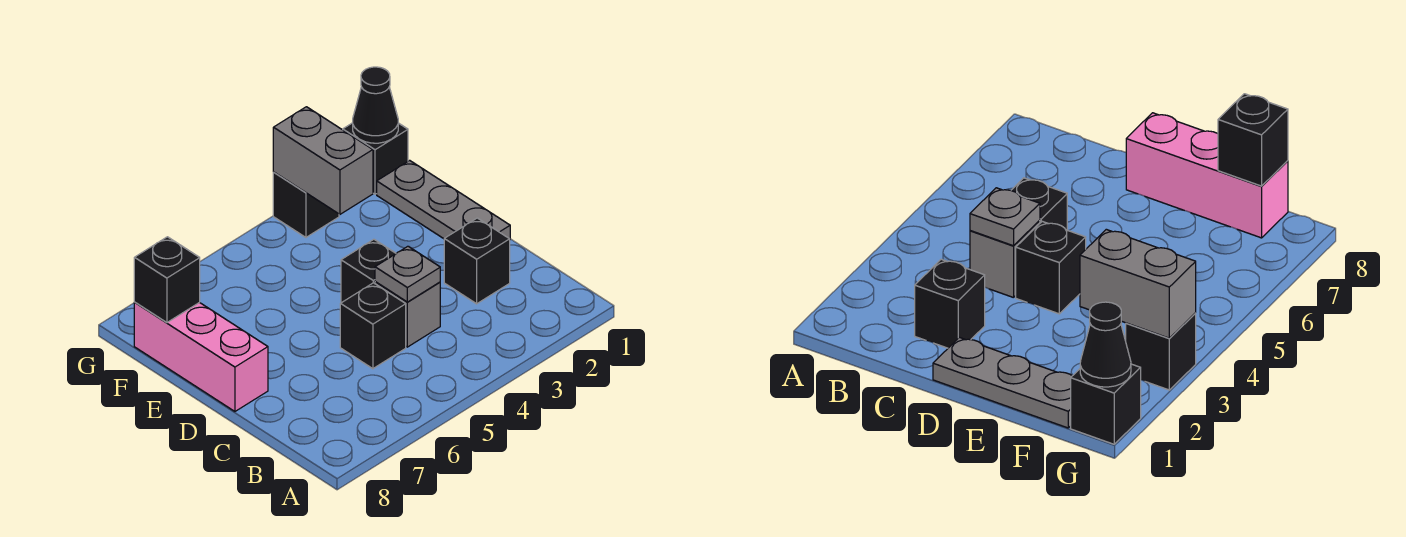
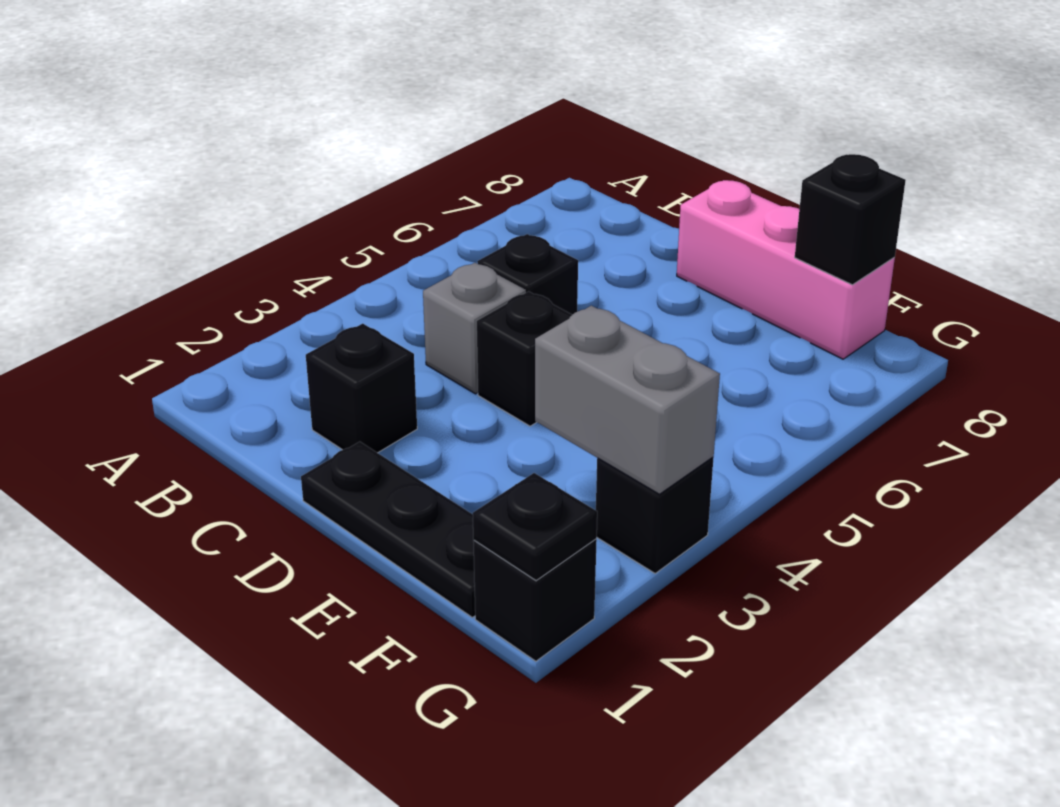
grey 1x1 plate [375,246,440,302] -> none
grey 1x3 plate [377,160,510,239] -> black 1x3 plate [301,442,475,617]
black 1x1 cone [353,67,398,143] -> black 1x1 plate [473,473,597,581]

